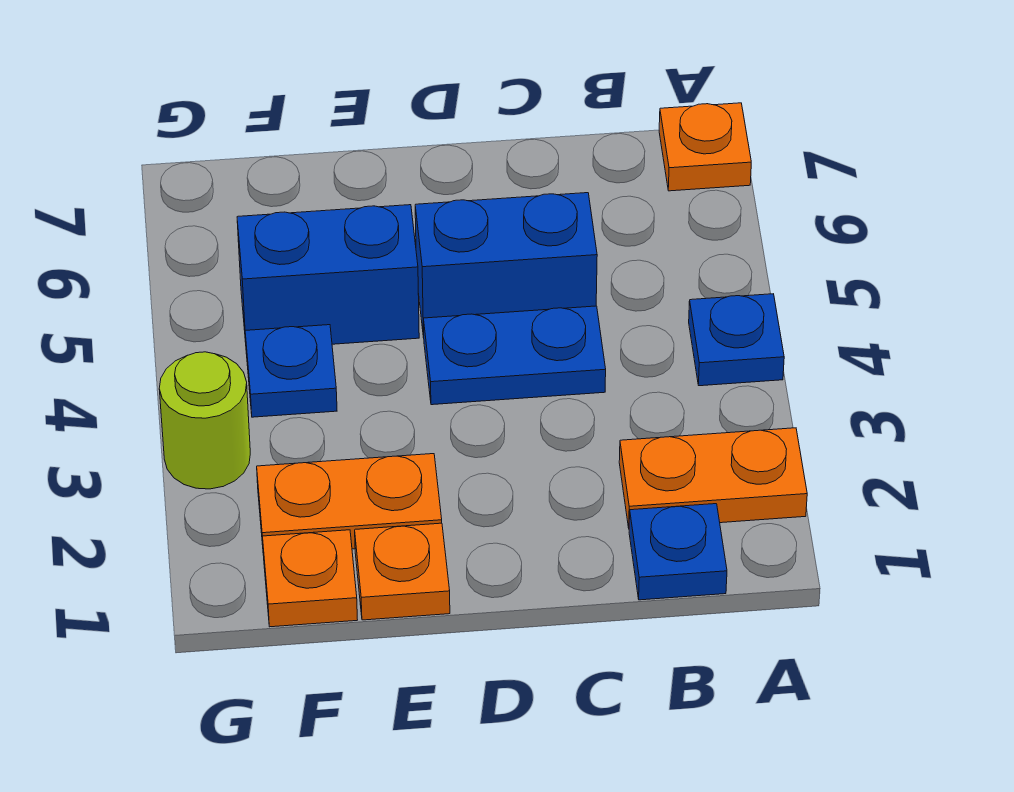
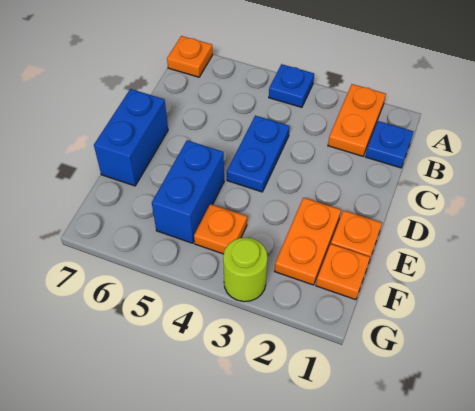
blue 1x2 brick [415,193,597,337] -> blue 1x2 brick moved to [94,89,168,186]
blue 1x1 plate [245,325,337,417] -> orange 1x1 plate [194,204,247,254]

